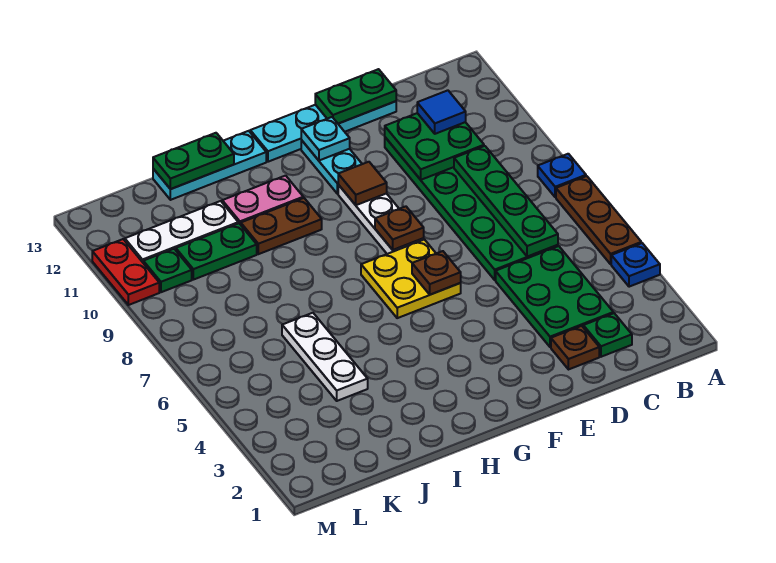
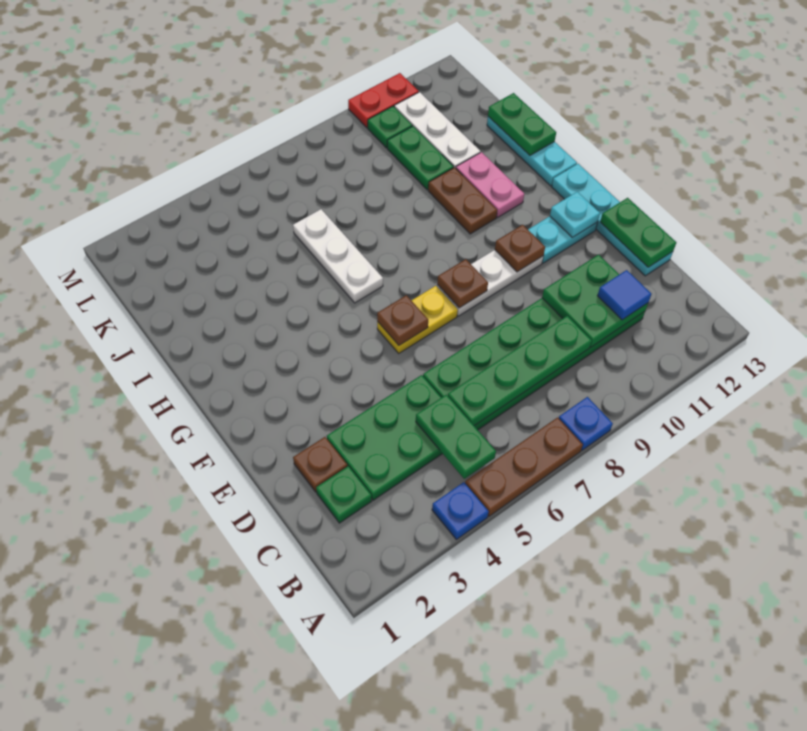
none -> green 1x2 plate [416,395,496,479]
yellow 2x2 plate [361,240,461,318] -> yellow 1x2 plate [377,286,458,353]
brown 1x1 tile [338,162,387,205] -> brown 1x1 plate [495,225,545,272]
white 1x3 plate [282,313,368,401] -> white 1x3 plate turned to [293,209,383,303]

